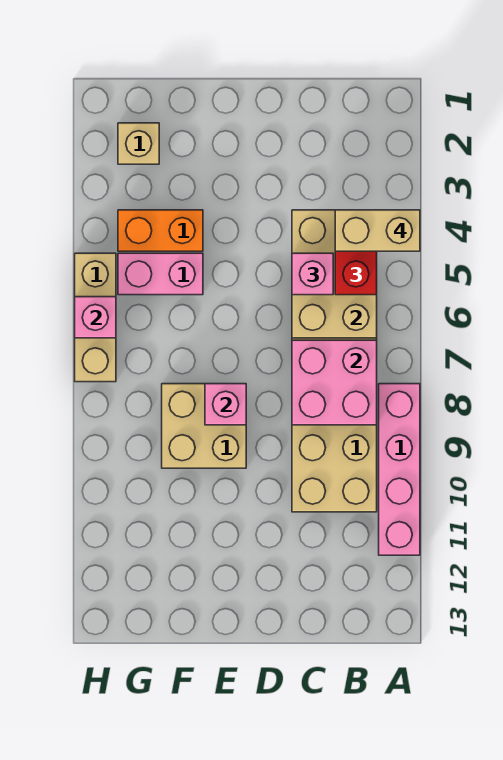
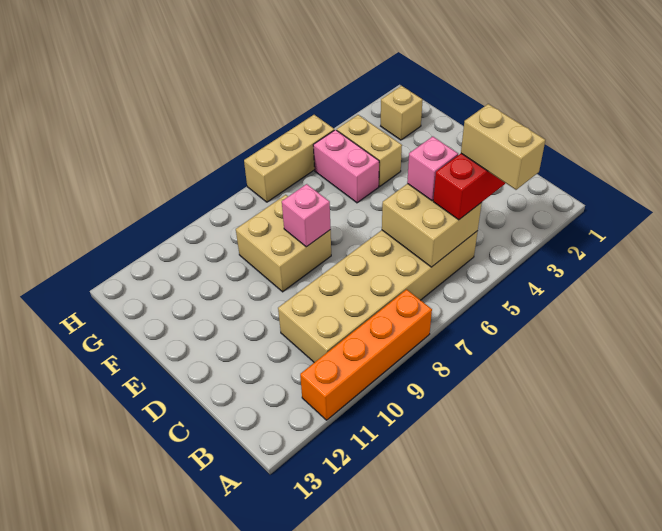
pink 1x4 brick [379,384,420,555] -> orange 1x4 brick [300,289,432,420]
tan 2x3 brick [292,210,377,338] -> tan 2x2 brick [382,184,482,267]
pink 2x2 brick [292,340,377,425] -> none
orange 1x2 brick [118,210,203,251] -> tan 1x2 brick [337,115,402,186]
pink 1x1 brick [75,297,116,338] -> none

